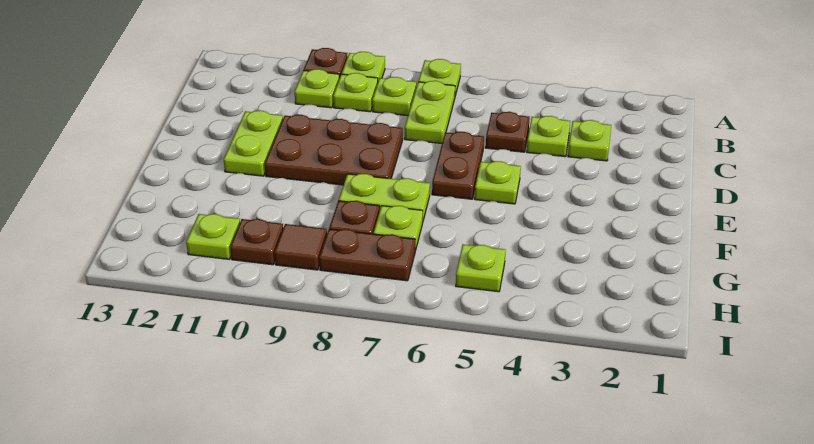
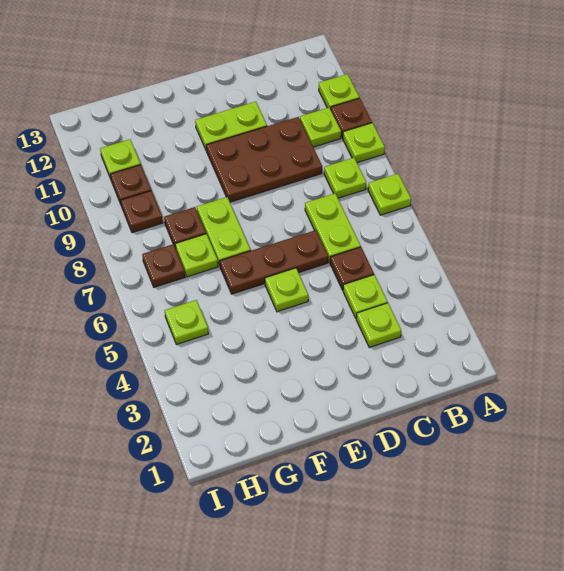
lime 1x2 plate [405,81,455,144] -> lime 1x2 plate turned to [305,194,361,262]
lime 1x1 plate [333,73,378,112] -> lime 1x1 plate moved to [319,74,359,109]
brown 1x2 plate [432,132,484,199] -> brown 1x3 plate [220,230,328,294]
brown 2x3 plate [265,115,403,185] -> brown 2x3 plate turned to [206,117,322,202]
brown 1x2 plate [319,229,415,281] -> brown 1x1 plate [142,244,185,287]
brown 1x1 tile [275,224,327,270] -> brown 1x1 plate [121,191,163,233]

